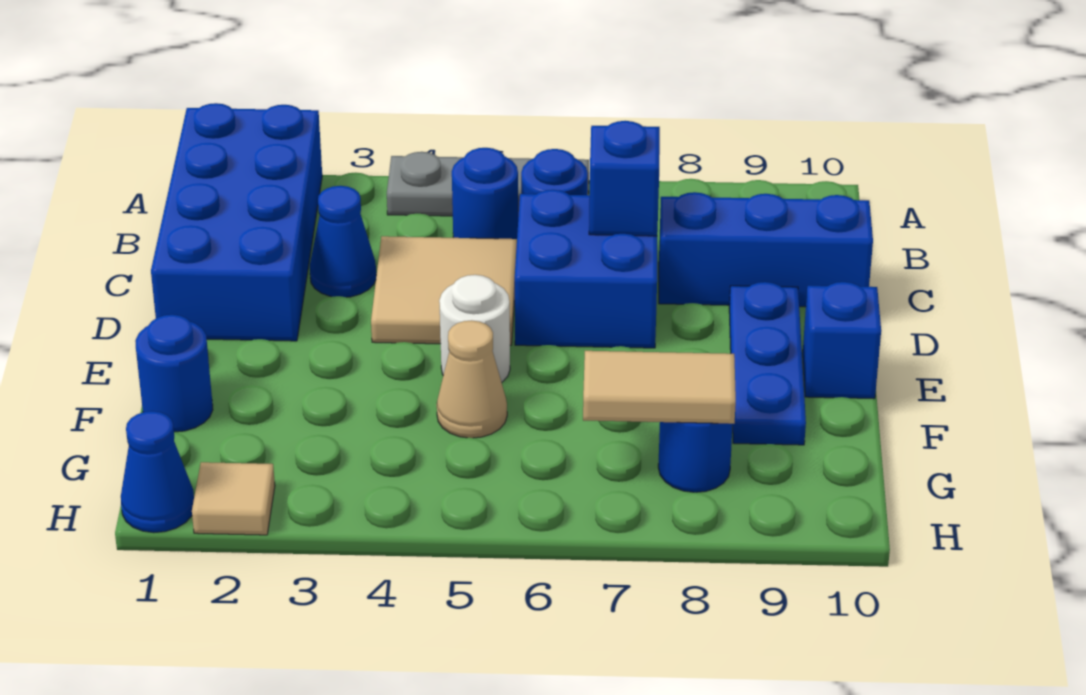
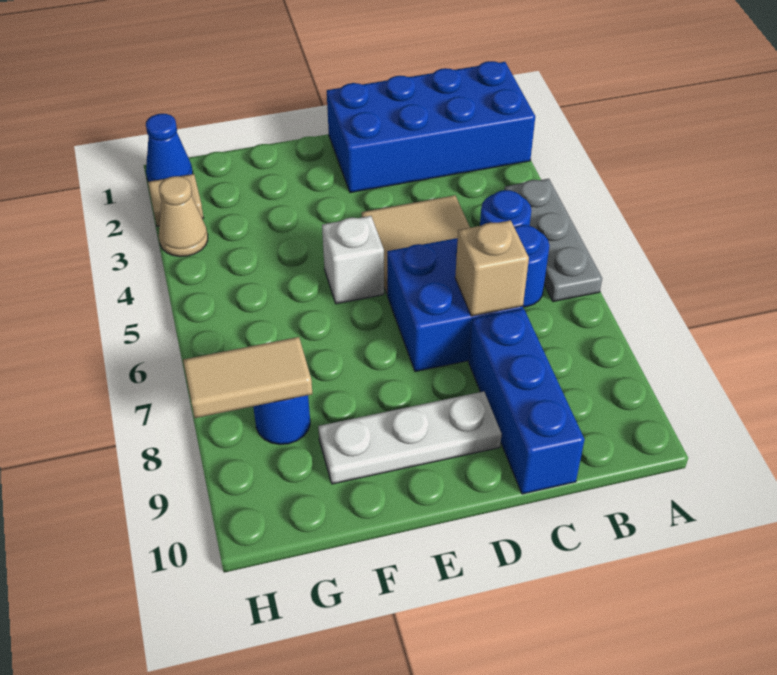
blue 1x1 cone [310,186,376,297] -> none
blue 1x1 brick [589,121,660,236] -> tan 1x1 brick [455,220,529,316]
blue 1x3 plate [729,282,806,445] -> white 1x3 plate [318,392,502,484]
white 1x1 round brick [439,275,510,382] -> white 1x1 brick [322,216,384,304]
blue 1x1 brick [803,282,881,399] -> none
blue 1x1 round brick [135,315,213,432] -> none
tan 1x1 cone [437,320,507,438] -> tan 1x1 cone moved to [159,176,208,257]
tan 1x2 tile [583,351,736,424] -> tan 1x2 tile turned to [183,337,312,418]

